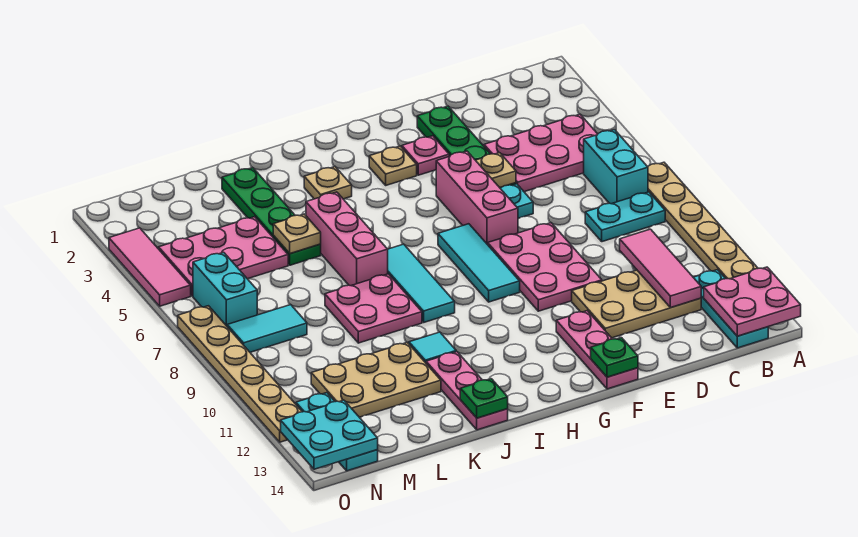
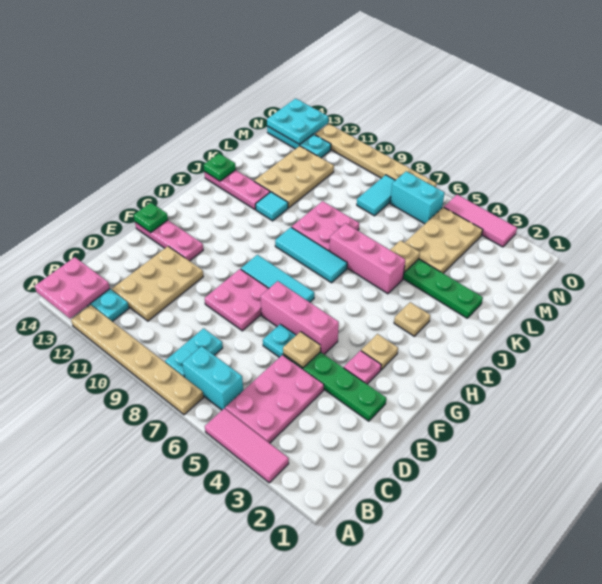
pink 1x3 tile [620,229,701,308] -> pink 1x3 tile moved to [205,408,289,483]
pink 2x3 plate [488,223,602,311] -> pink 2x2 plate [205,269,269,331]
pink 2x3 plate [159,217,288,296] -> tan 2x3 plate [405,207,483,273]

